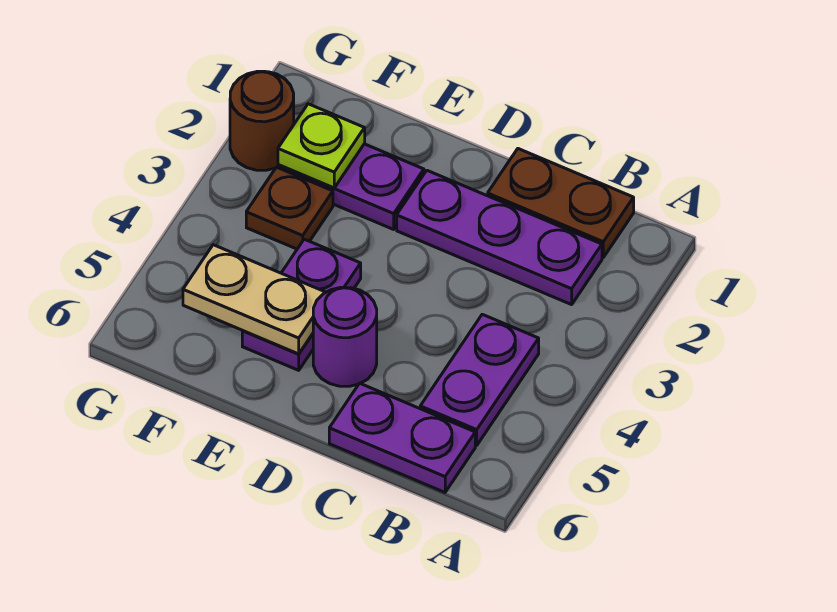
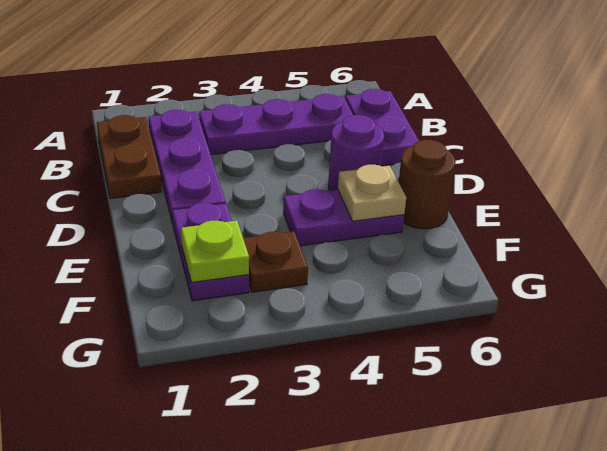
purple 1x2 plate [420,314,539,445] -> purple 1x3 plate [199,94,353,155]
tan 1x2 plate [183,245,326,354] -> tan 1x1 plate [338,165,406,221]
brown 1x1 round brick [230,71,294,170] -> brown 1x1 round brick moved to [399,140,456,229]

